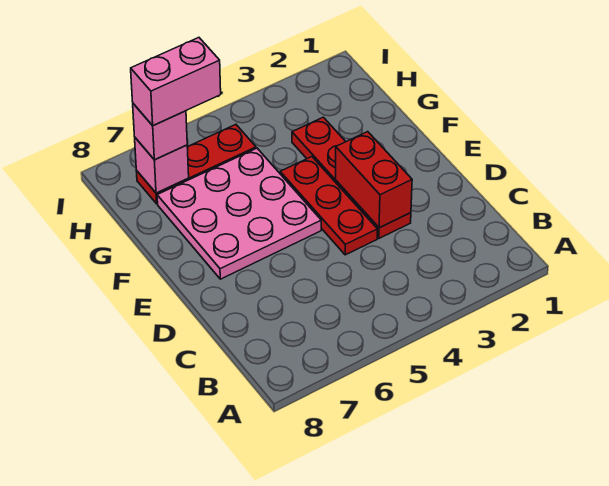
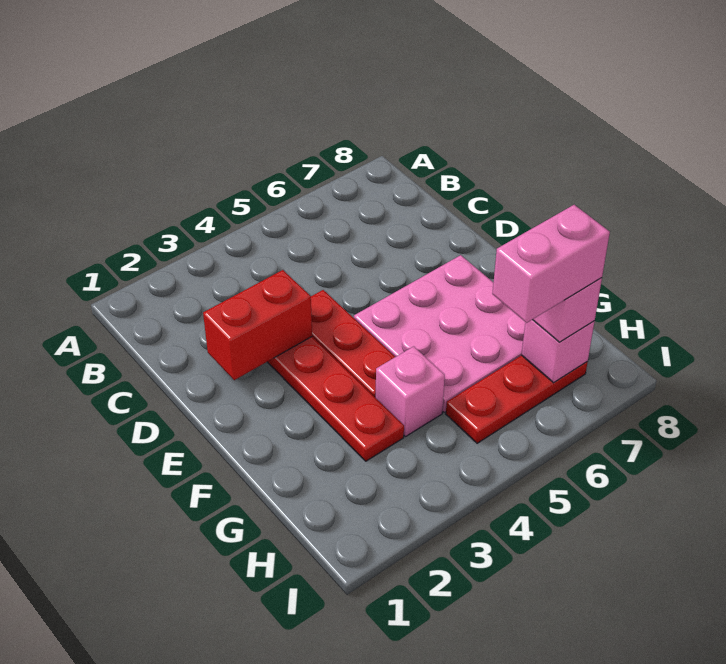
red 1x2 brick [335,132,412,228] -> red 1x2 brick turned to [203,270,312,380]
none -> pink 1x1 brick [376,346,445,436]

